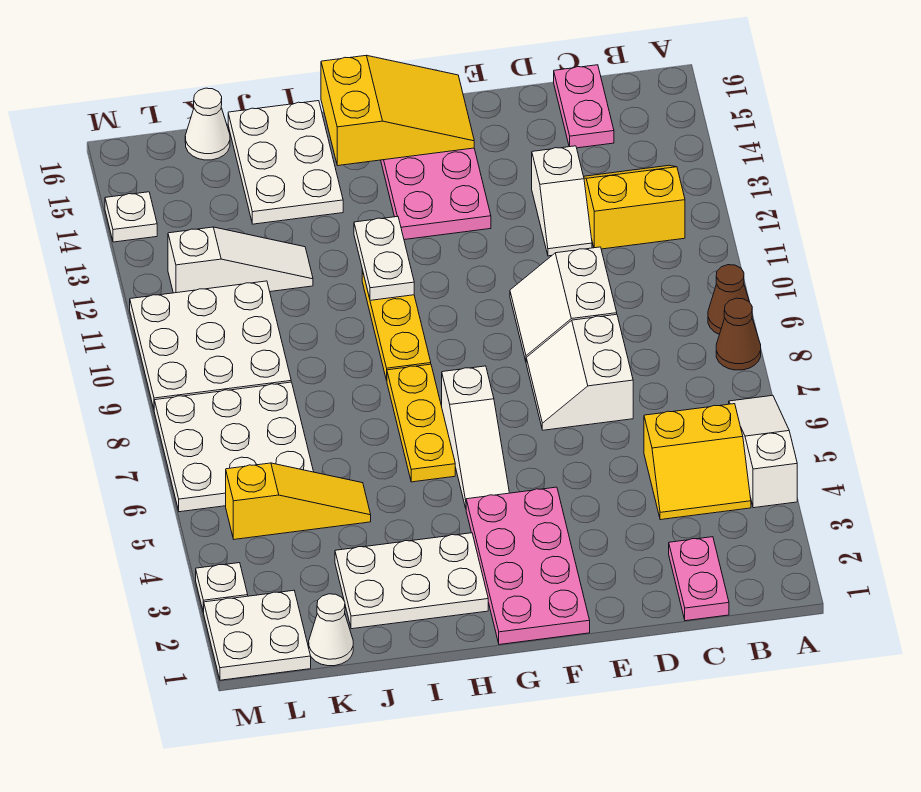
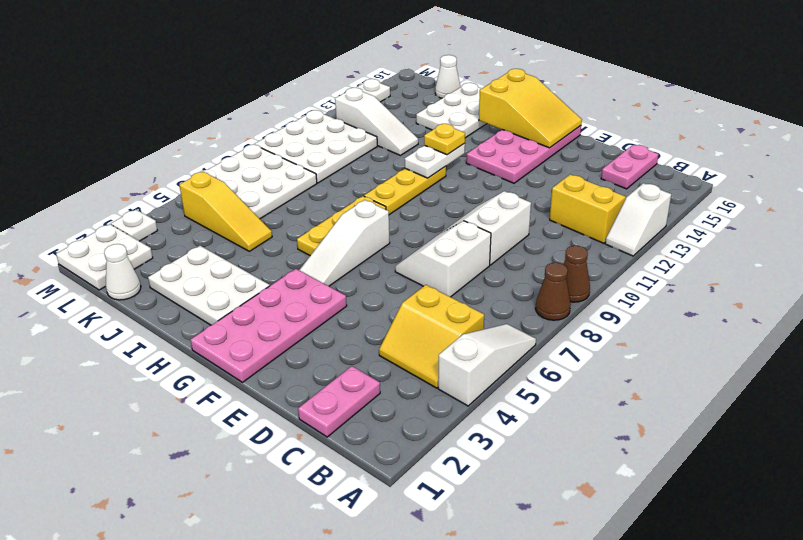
white 1x2 slope [532,146,592,256] -> white 1x2 slope moved to [605,183,671,256]
none -> yellow 1x1 plate [424,124,465,155]

